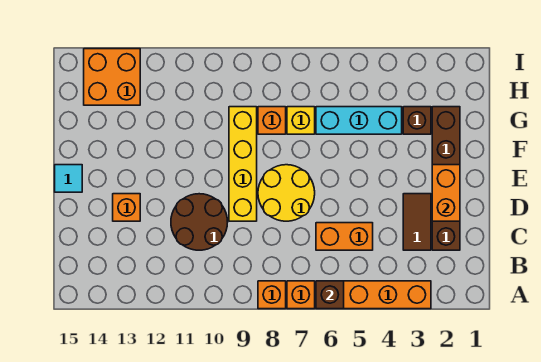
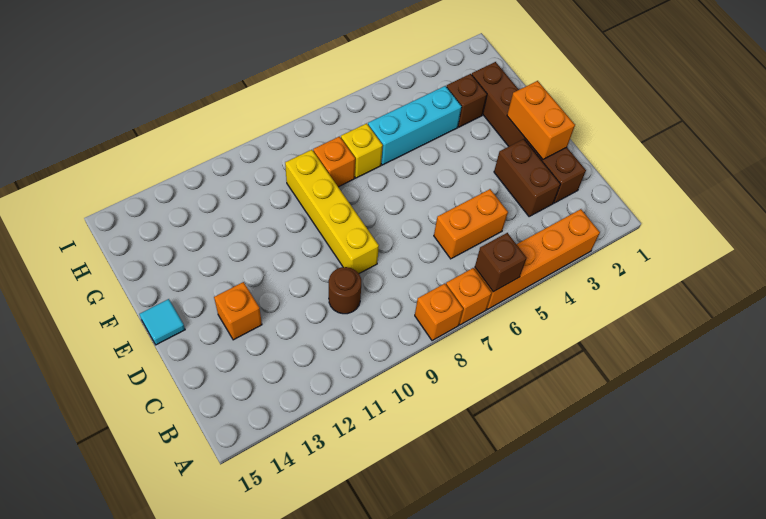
brown 1x2 tile [403,194,431,250] -> brown 1x2 brick [494,139,560,217]
brown 2x2 round brick [171,194,228,250] -> brown 1x1 round brick [329,267,361,314]
yellow 2x2 round brick [258,165,315,221] -> none
orange 2x2 brick [84,49,140,105] -> none

